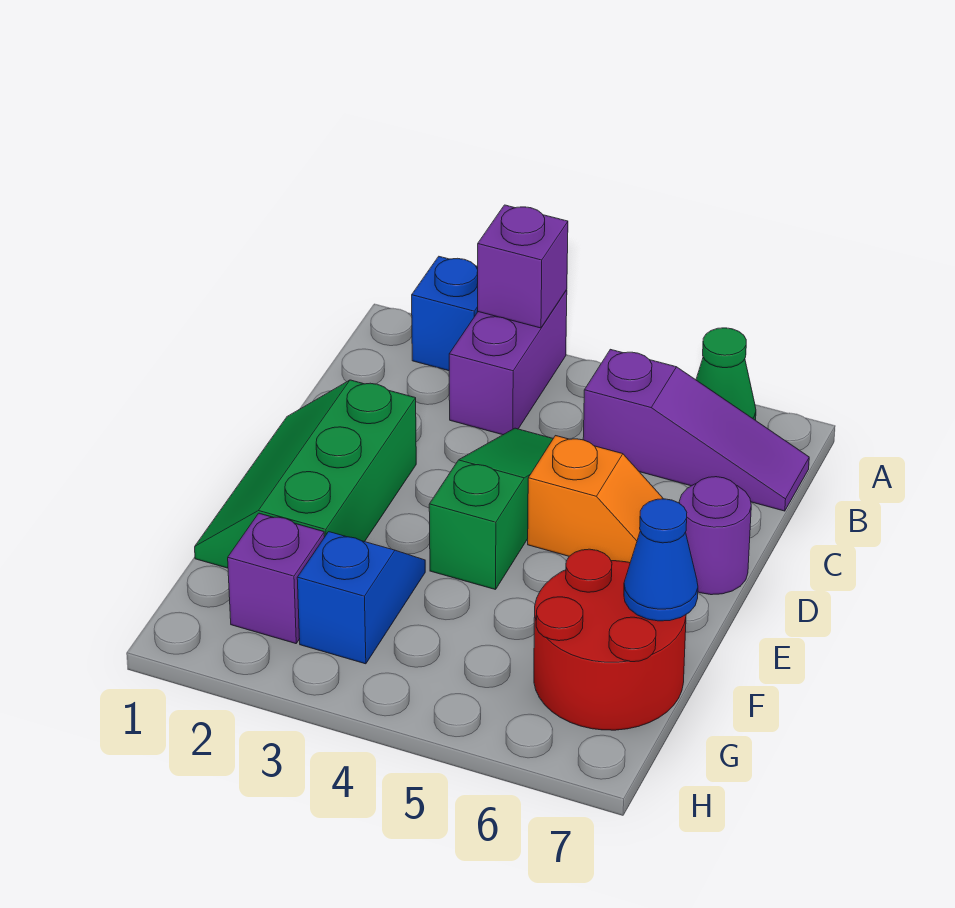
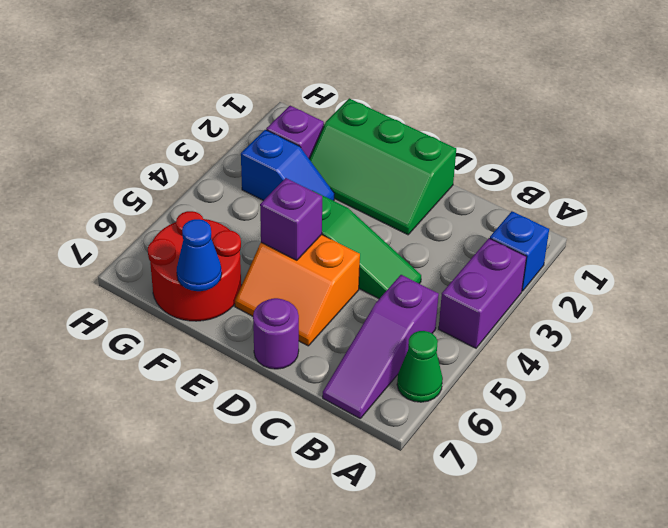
purple 1x2 brick [449,290,567,435] -> purple 1x2 brick turned to [439,238,527,348]
purple 1x1 brick [478,205,568,328] -> purple 1x1 brick moved to [260,178,322,260]
green 2x3 slope [195,380,416,568] -> green 2x3 slope turned to [309,98,456,235]
orange 1x2 slope [528,436,663,563] -> orange 2x2 slope [235,235,360,346]

